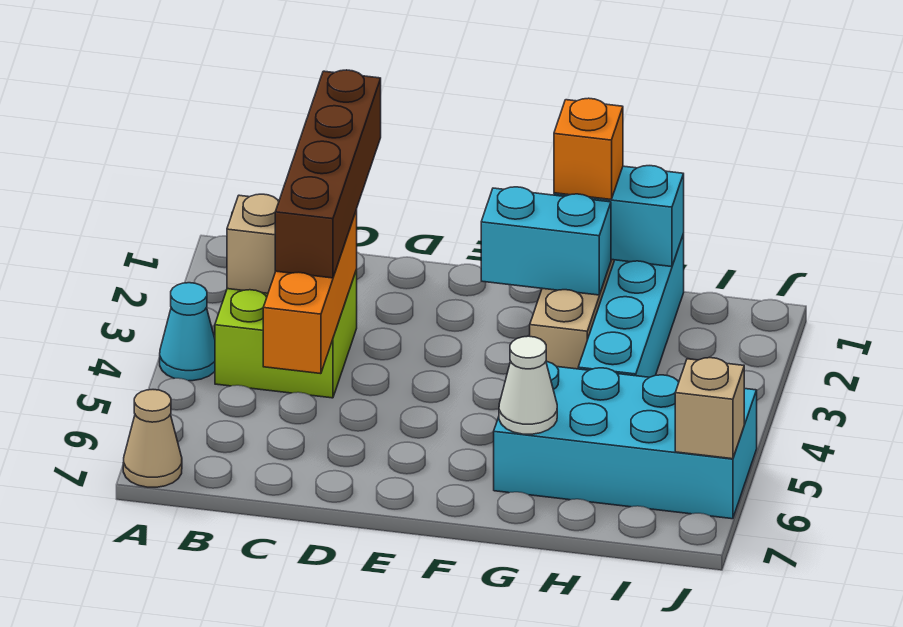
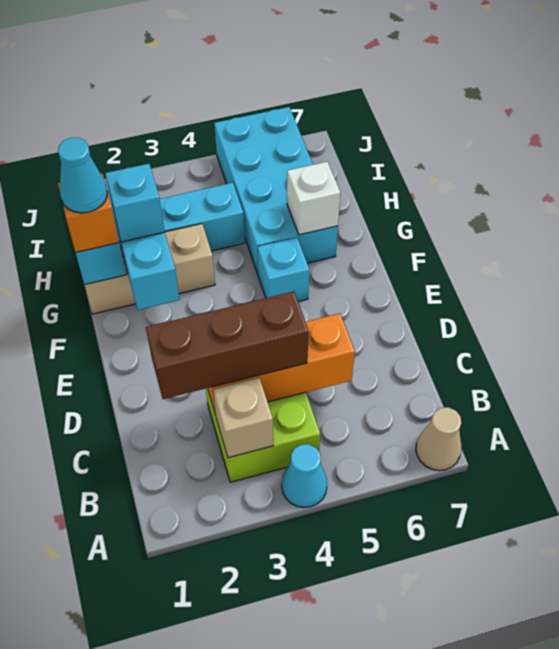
brown 1x4 brick [275,70,381,278] -> brown 1x3 brick [146,292,309,399]
none -> cyan 1x1 brick [257,237,309,301]
none -> cyan 1x1 cone [58,138,107,213]
none -> cyan 1x1 brick [105,164,165,242]
white 1x1 cone [499,336,557,434] -> white 1x1 brick [287,162,340,235]
tan 1x1 brick [675,358,744,459] -> none

